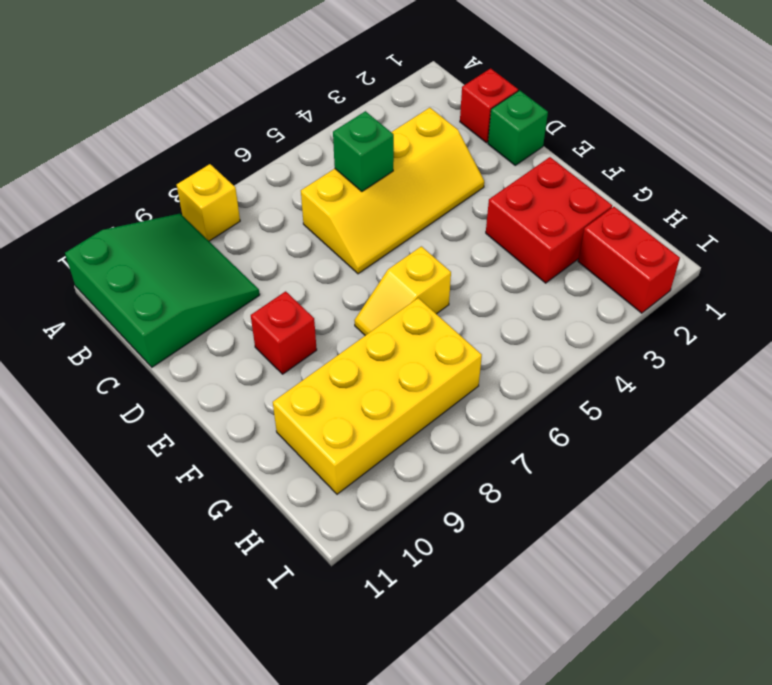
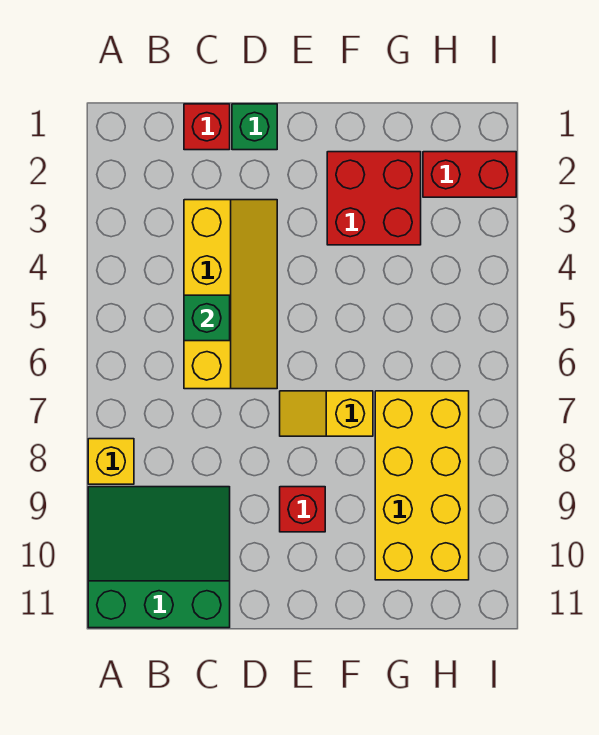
yellow 1x2 slope [354,246,451,335] -> yellow 1x2 slope turned to [280,391,373,436]

